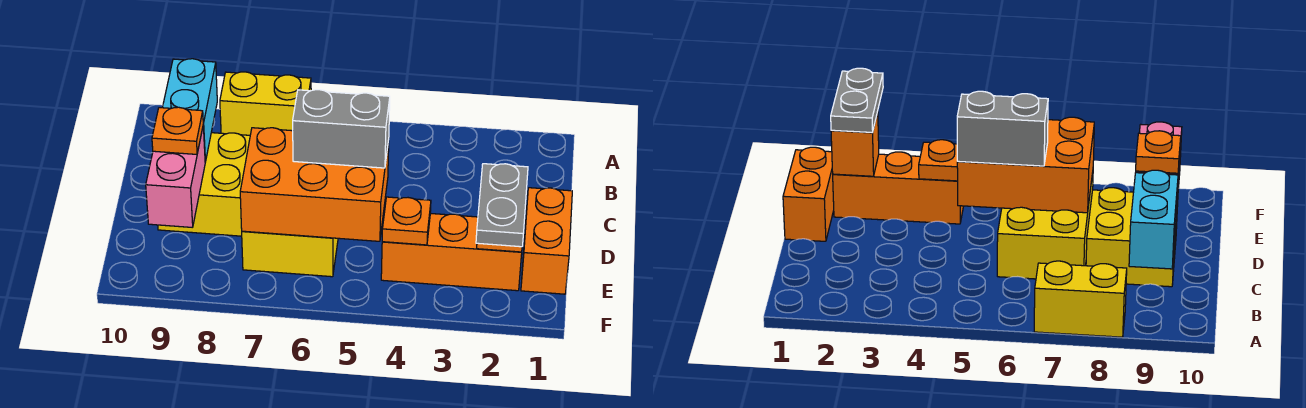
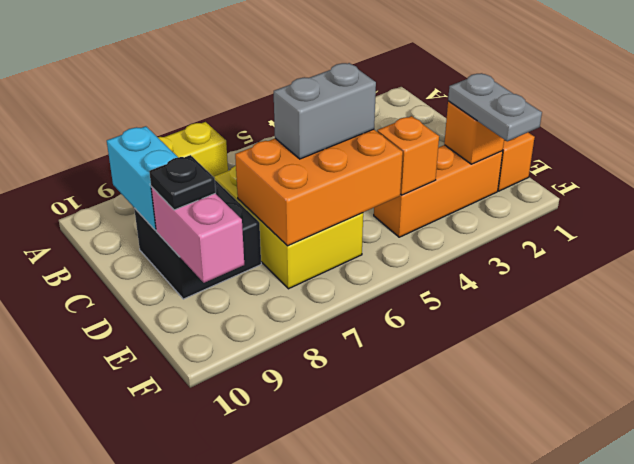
yellow 2x2 brick [158,133,250,236] -> black 2x2 brick [134,180,261,299]
orange 1x1 plate [152,107,203,154] -> black 1x1 plate [149,155,216,210]
orange 1x1 plate [382,197,431,245] -> orange 1x1 brick [377,116,439,195]

